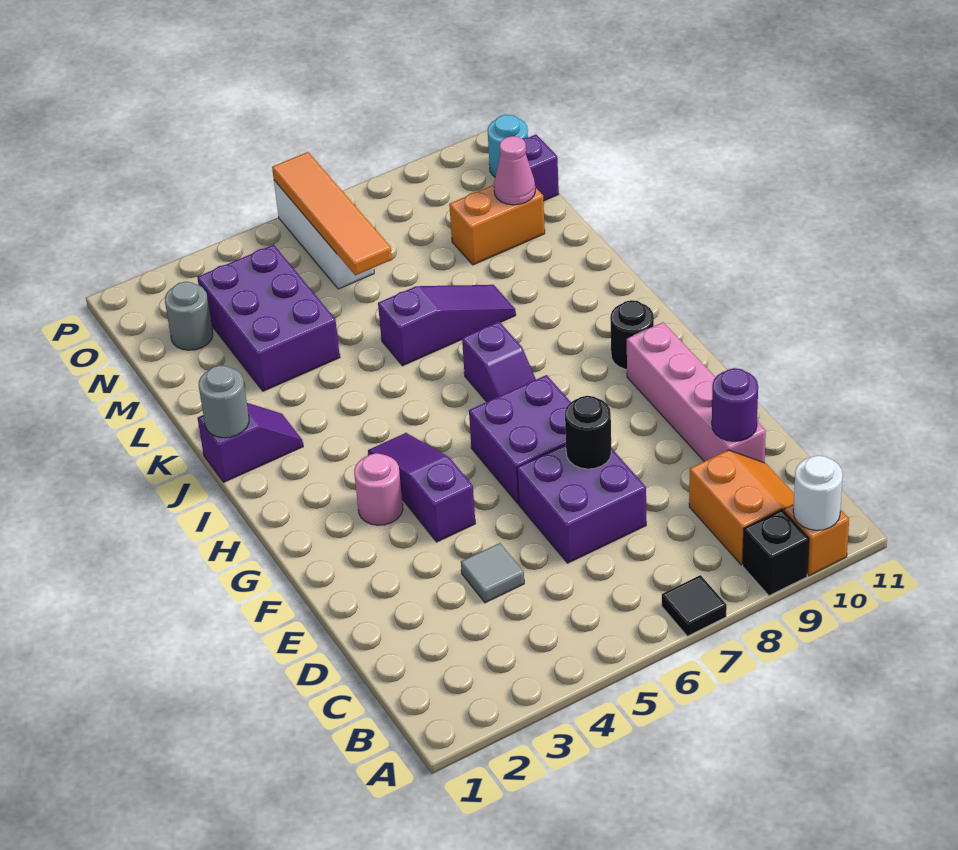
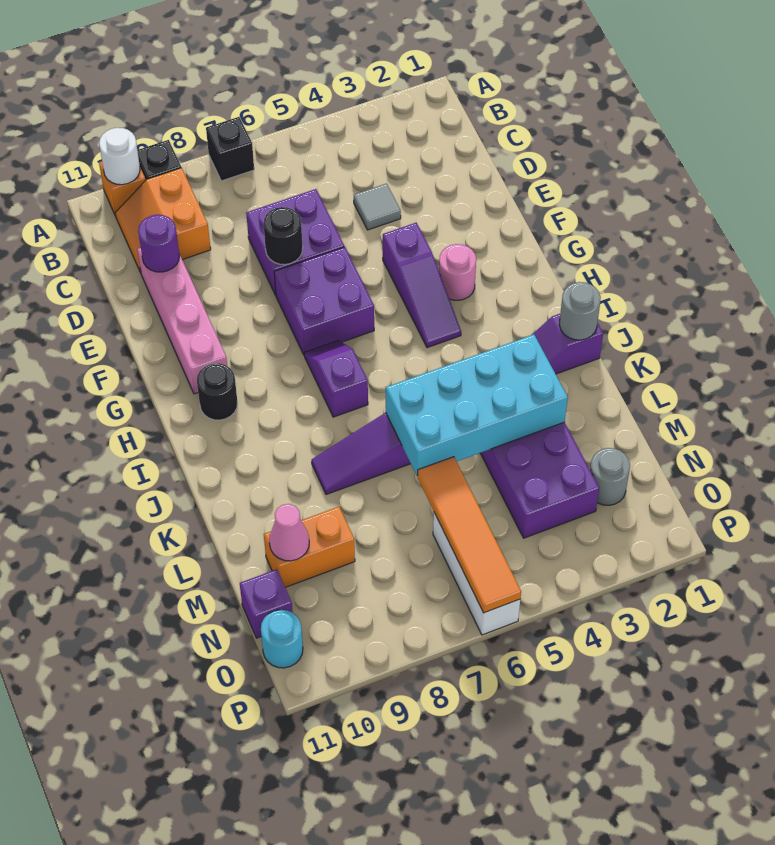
black 1x1 tile [662,575,727,636] -> black 1x1 brick [206,117,254,181]
none -> cyan 2x4 brick [386,335,568,476]

